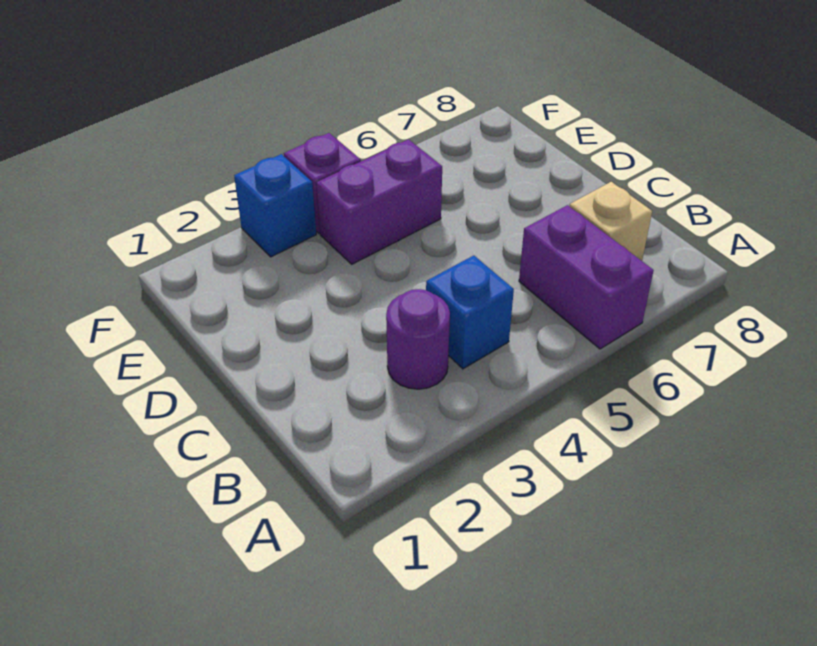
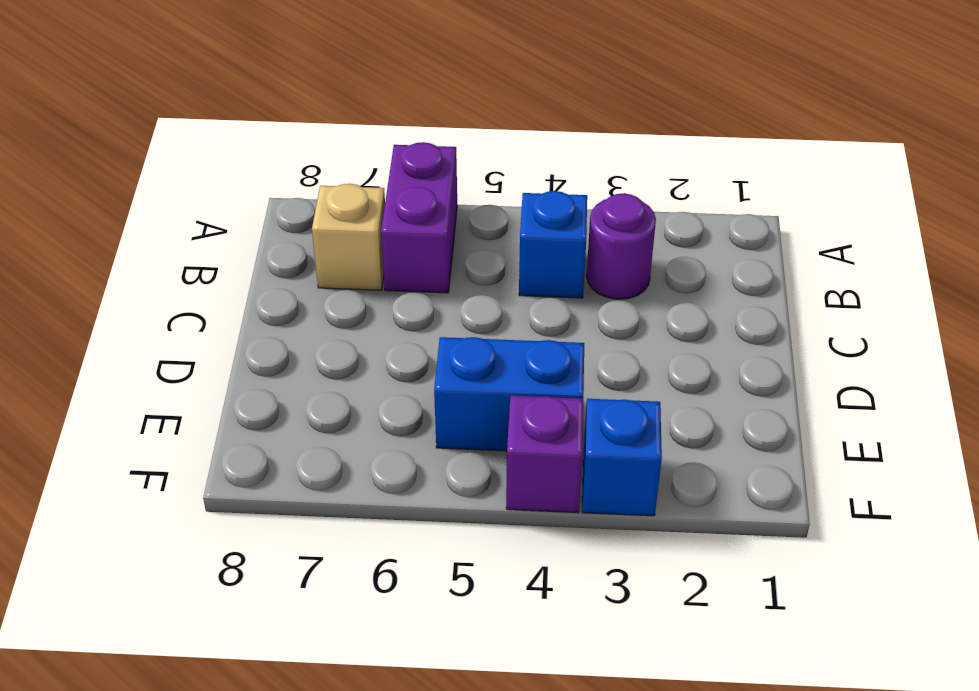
purple 1x2 brick [316,139,442,264] -> blue 1x2 brick [434,337,584,451]

